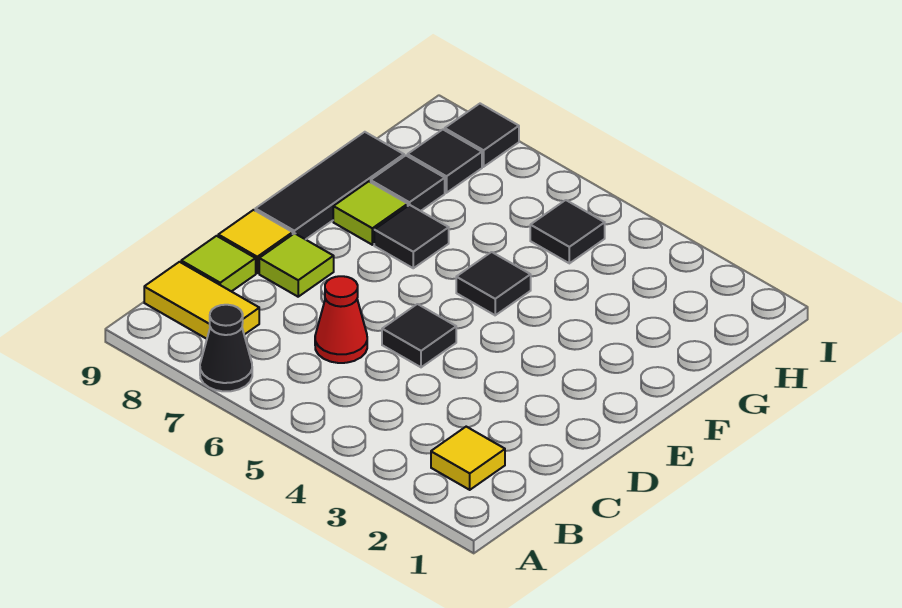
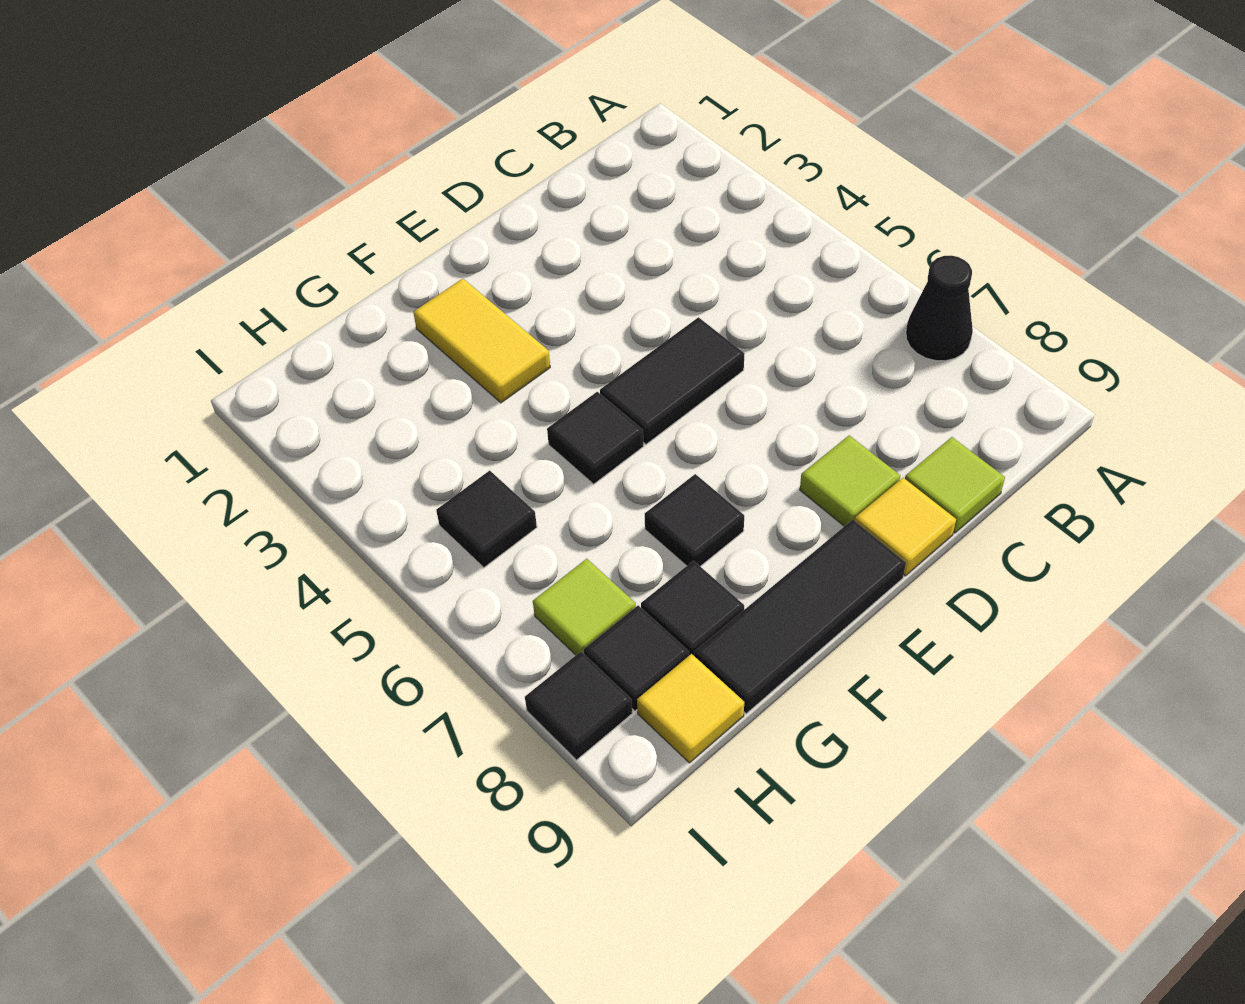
yellow 1x1 tile [431,427,505,490] -> yellow 1x1 tile moved to [637,654,744,763]
yellow 1x2 tile [144,262,259,339] -> yellow 1x2 tile moved to [413,279,550,403]
red 1x1 cone [315,276,367,363] -> none
black 1x1 tile [382,304,456,367] -> black 1x2 tile [600,317,744,444]
lime 1x1 tile [333,181,408,245] -> lime 1x1 tile moved to [533,559,636,655]

